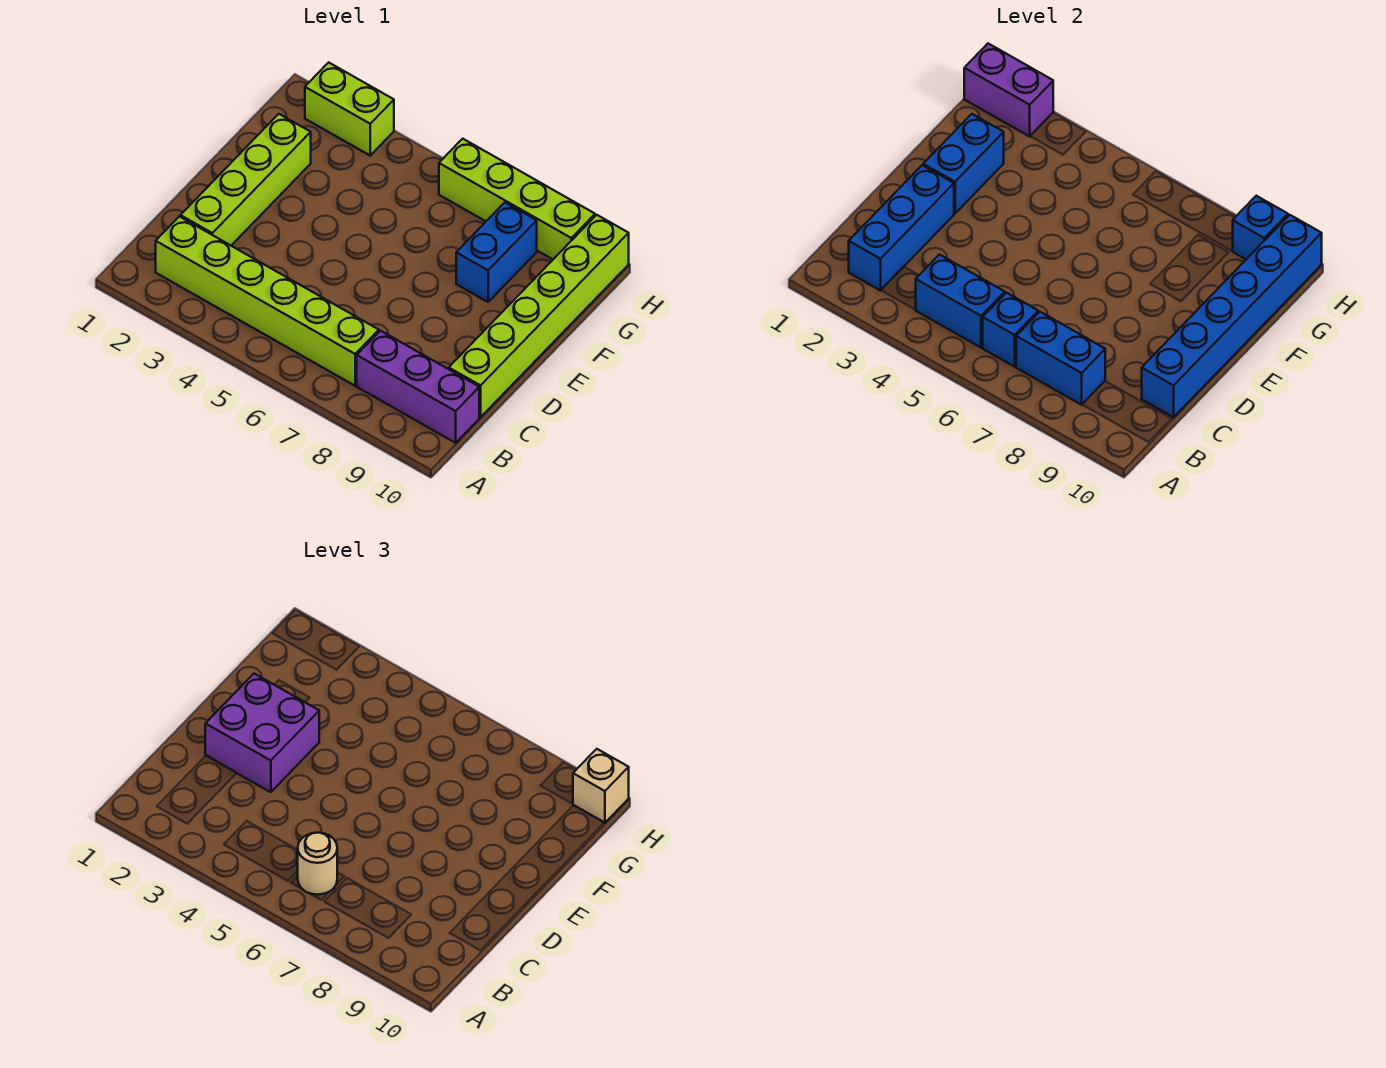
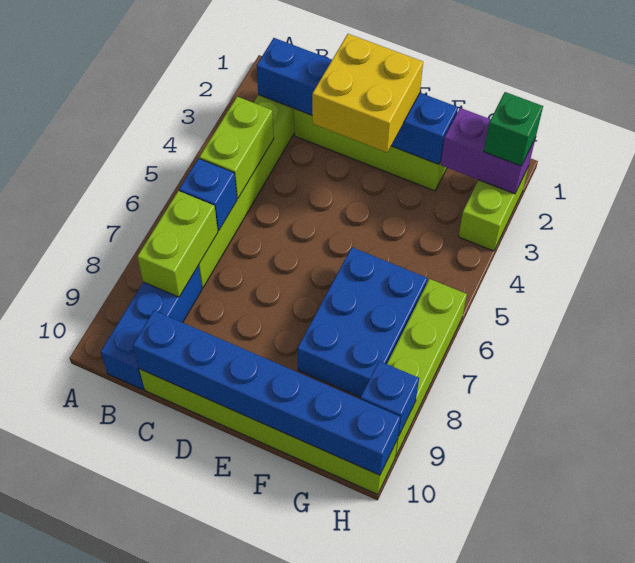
blue 1x2 brick [916,255,1005,348] -> lime 1x2 brick [199,97,274,199]
tan 1x1 round brick [298,833,337,895] -> none
blue 1x2 brick [1016,312,1105,405] -> lime 1x2 brick [137,191,218,297]
purple 1x3 brick [357,331,479,443] -> blue 1x3 brick [101,266,202,390]
purple 2x2 brick [205,674,319,792] -> yellow 2x2 brick [312,34,423,152]
blue 1x2 brick [456,203,537,302] -> blue 2x3 brick [297,247,427,397]
purple 1x2 brick [964,44,1053,136] -> purple 1x2 brick turned to [441,108,535,194]
none -> green 1x1 brick [484,92,543,166]
tan 1x1 brick [573,749,629,823] -> none

